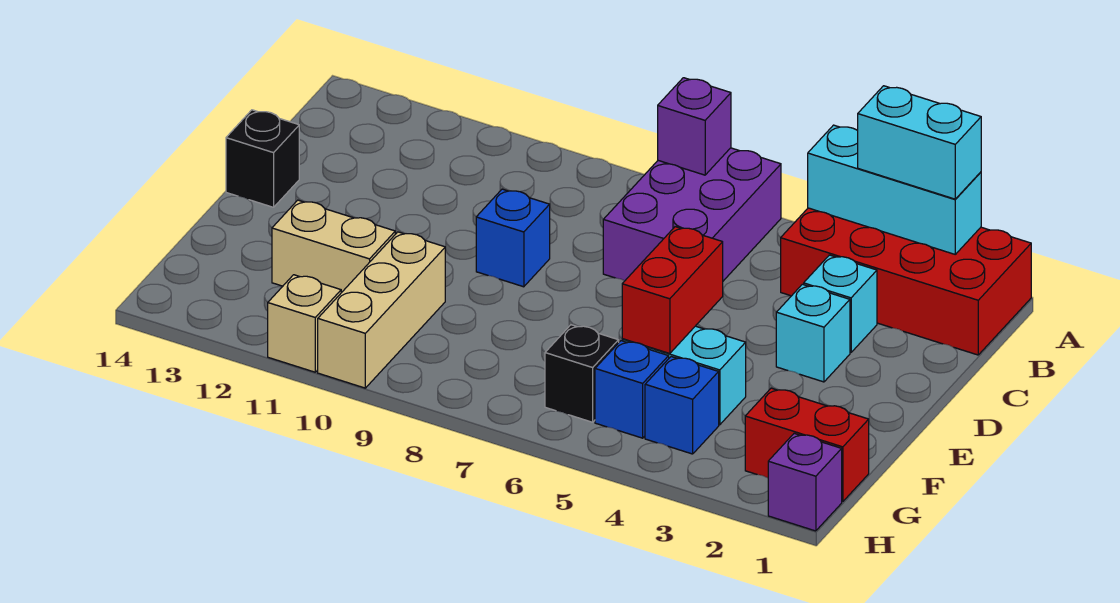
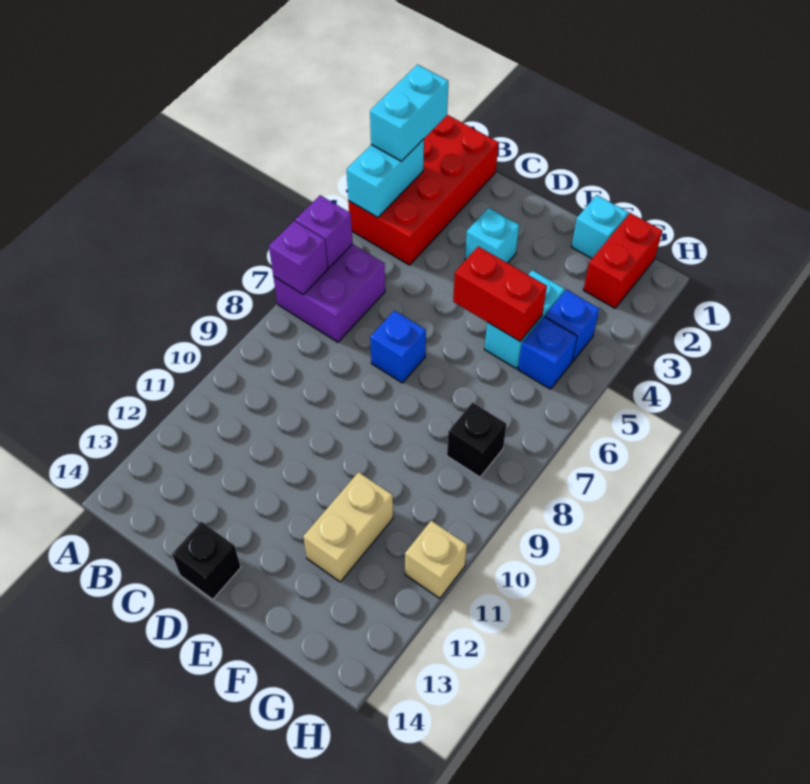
cyan 1x3 brick [808,125,981,254] -> cyan 1x2 brick [347,139,424,218]
purple 2x3 brick [603,148,781,281] -> purple 2x2 brick [273,244,385,342]
cyan 1x1 brick [804,255,877,353] -> cyan 1x1 brick moved to [572,195,628,259]
blue 1x1 brick [476,189,550,287] -> blue 1x1 brick moved to [370,310,426,383]
tan 1x3 brick [318,232,445,388] -> none
black 1x1 brick [545,325,619,422] -> black 1x1 brick moved to [447,402,507,477]
purple 1x1 brick [768,433,842,531] -> purple 1x1 brick moved to [296,195,353,268]

